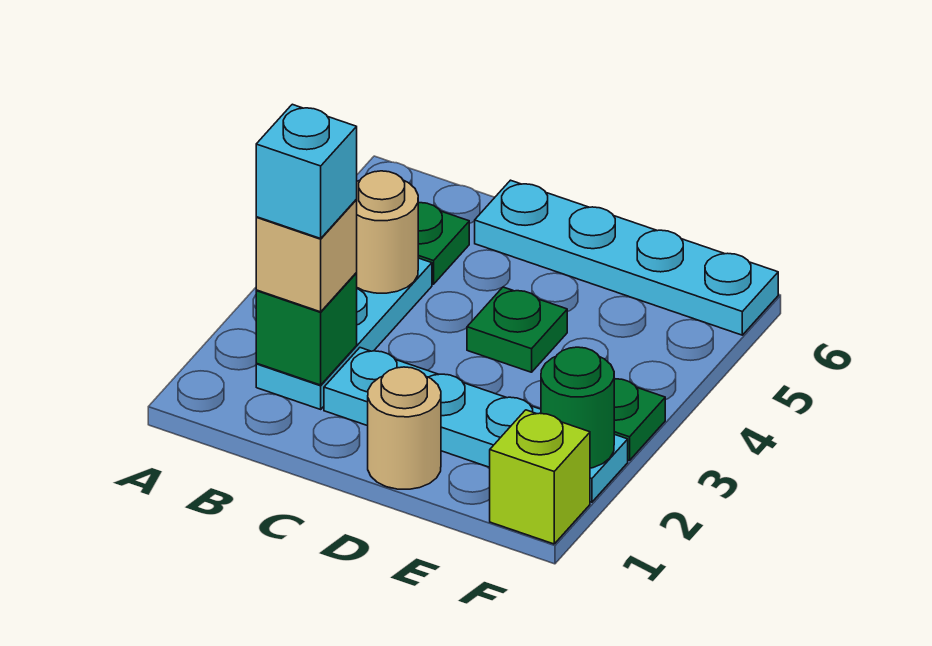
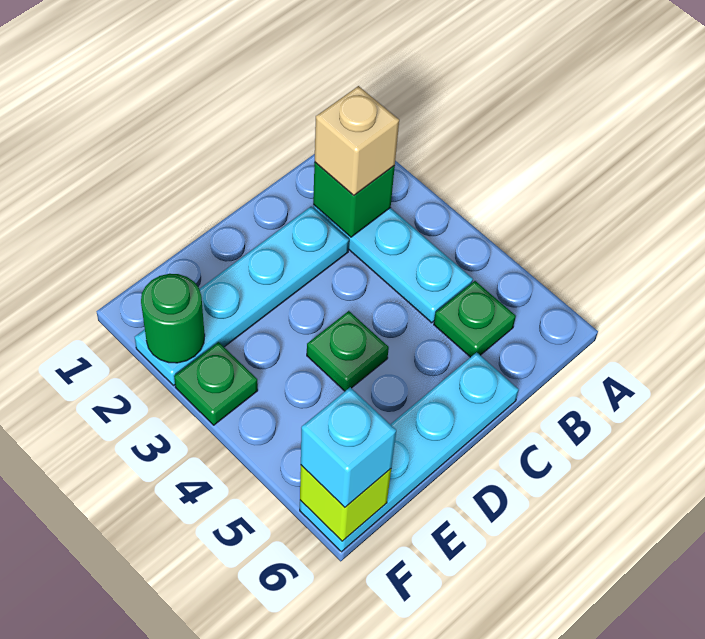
cyan 1x1 brick [256,104,357,238] -> cyan 1x1 brick moved to [301,387,396,507]
tan 1x1 round brick [356,171,418,293] -> none
tan 1x1 round brick [368,367,441,489] -> none
lime 1x1 brick [490,410,590,544] -> lime 1x1 brick moved to [300,465,391,541]

